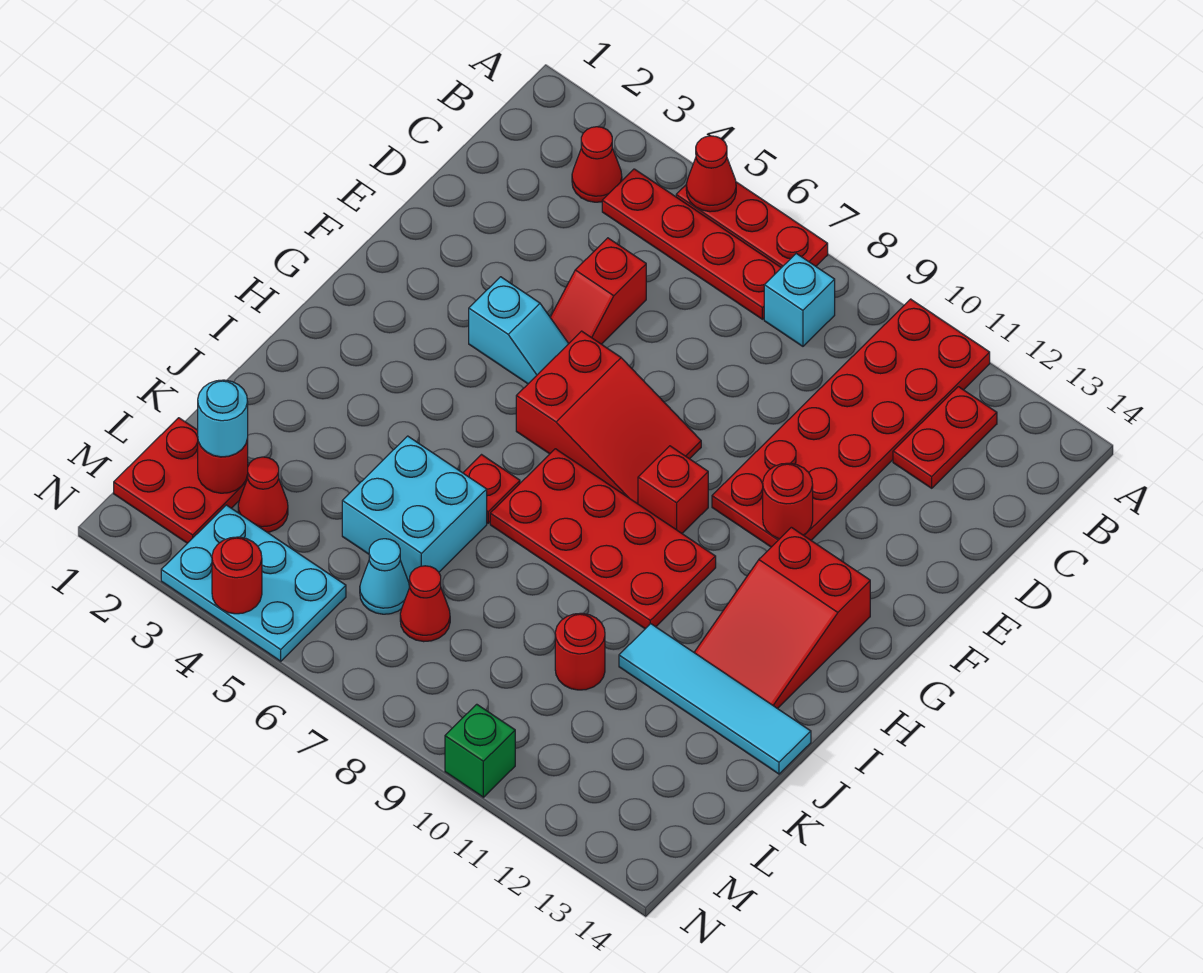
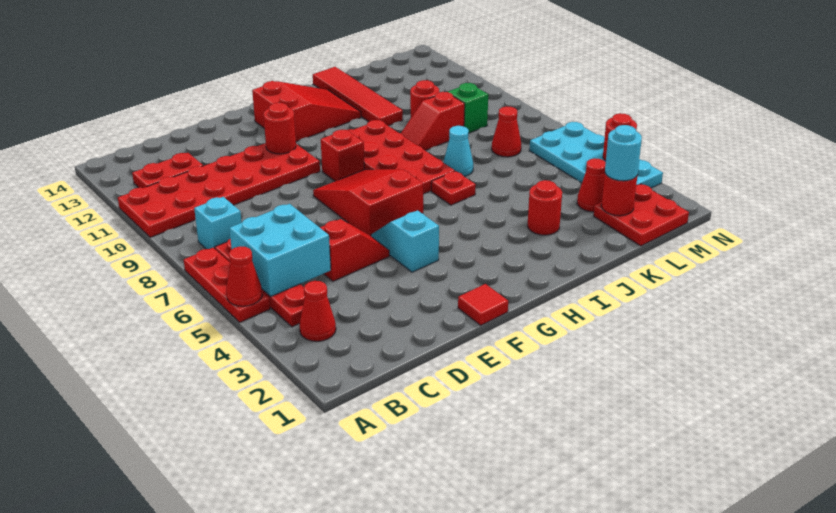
none -> red 1x1 tile [458,284,508,325]
none -> red 1x1 round brick [527,180,562,235]
cyan 2x2 brick [342,436,487,582] -> cyan 2x2 brick moved to [229,204,331,297]
none -> red 1x2 slope [401,92,465,151]
cyan 1x4 tile [619,624,811,774] -> red 1x4 tile [313,67,403,126]
cyan 1x1 cone [360,539,409,614] -> cyan 1x1 cone moved to [443,126,473,177]
cyan 2x3 plate [161,505,346,661] -> cyan 2x4 plate [529,122,663,188]
green 1x1 brick [445,704,515,797] -> green 1x1 brick moved to [448,83,488,133]

